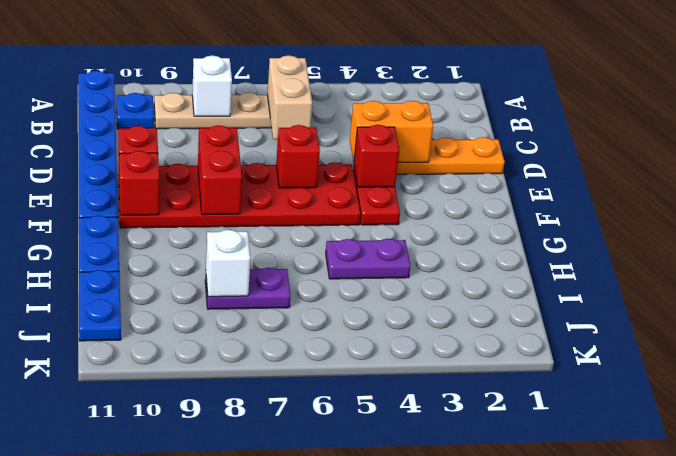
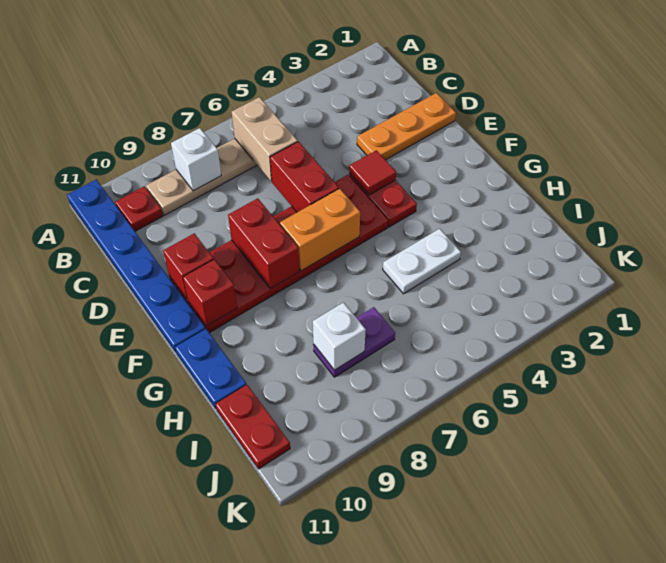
blue 1x1 plate [117,93,154,129] -> red 1x1 plate [115,186,163,231]
orange 1x2 brick [350,101,433,162] -> orange 1x2 brick moved to [280,189,360,271]
red 1x1 brick [354,125,399,187] -> red 1x1 tile [349,150,396,195]
red 1x1 brick [276,125,320,188] -> red 1x2 brick [270,142,339,212]
purple 1x2 plate [326,239,410,279] -> white 1x2 plate [383,229,461,294]
blue 1x2 plate [79,270,121,341] -> red 1x2 plate [216,385,290,469]

